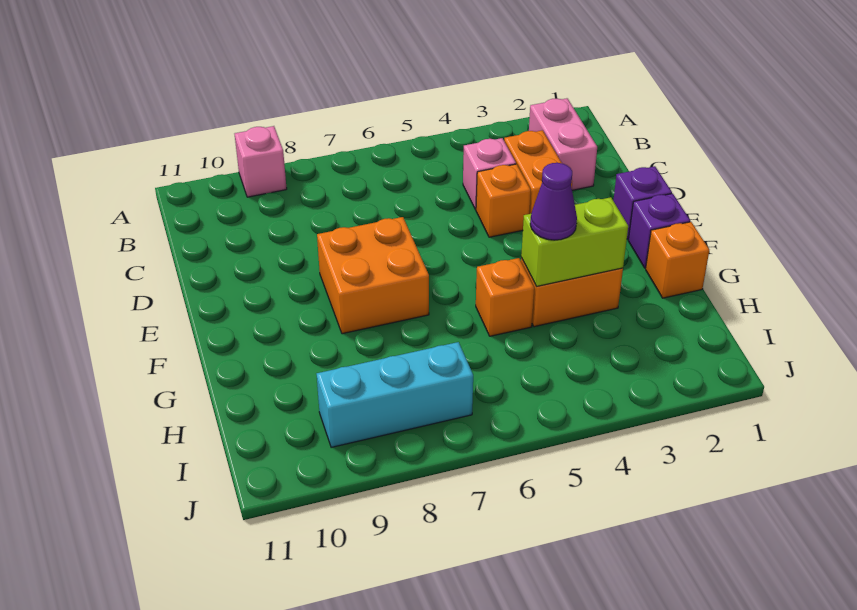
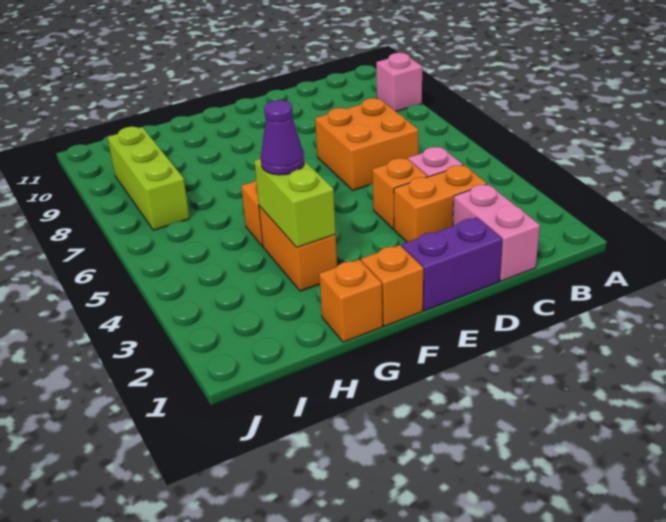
pink 1x2 brick [529,98,597,190] -> pink 1x2 brick turned to [453,184,540,281]
purple 1x1 brick [613,166,672,240] -> purple 1x2 brick [402,218,502,311]
orange 2x2 brick [317,217,429,334] -> orange 2x2 brick moved to [315,98,418,190]
purple 1x1 brick [628,194,690,268] -> orange 1x1 brick [361,245,423,326]
cyan 1x3 brick [317,342,473,447] -> lime 1x3 brick [108,127,190,230]

